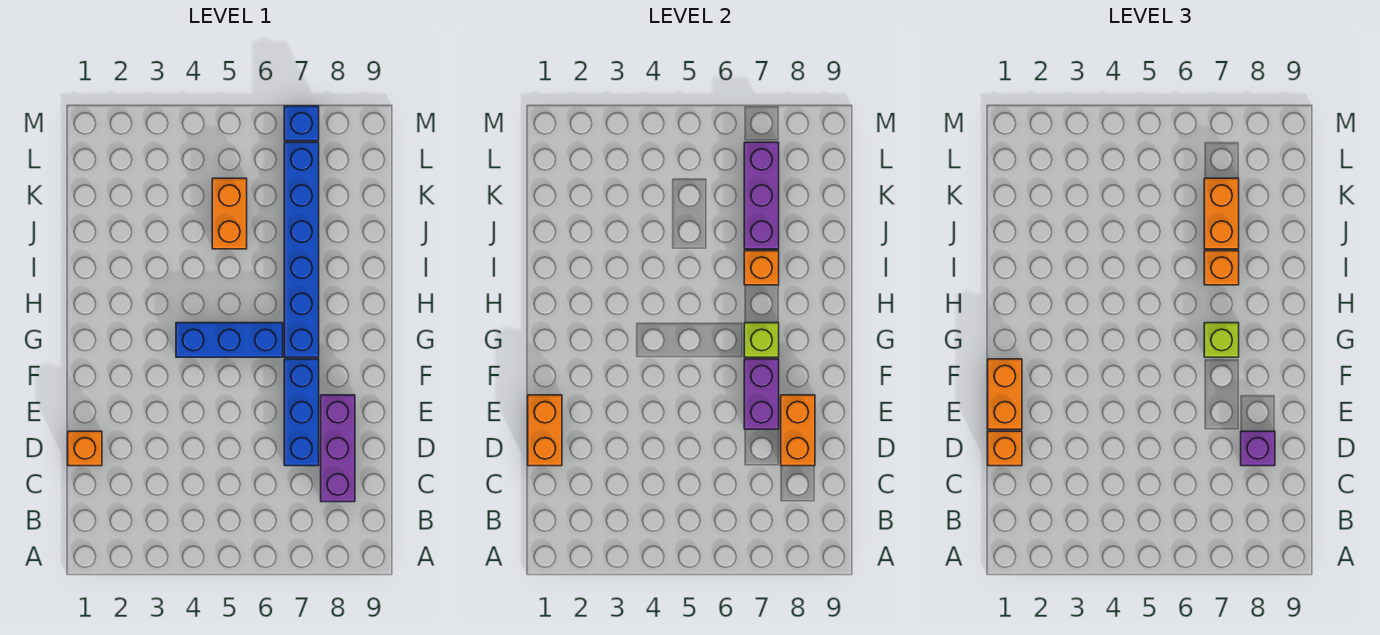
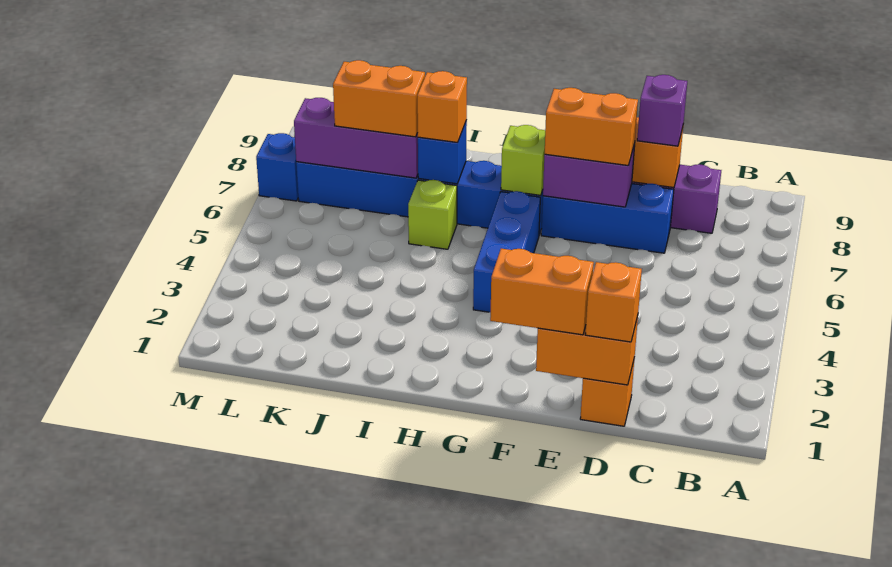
lime 1x1 brick [1204,323,1239,357] -> lime 1x1 brick moved to [408,180,457,249]
orange 1x1 brick [744,251,779,285] -> blue 1x1 brick [418,120,467,184]
orange 1x2 brick [212,178,247,249] -> orange 1x2 brick moved to [545,88,638,165]

